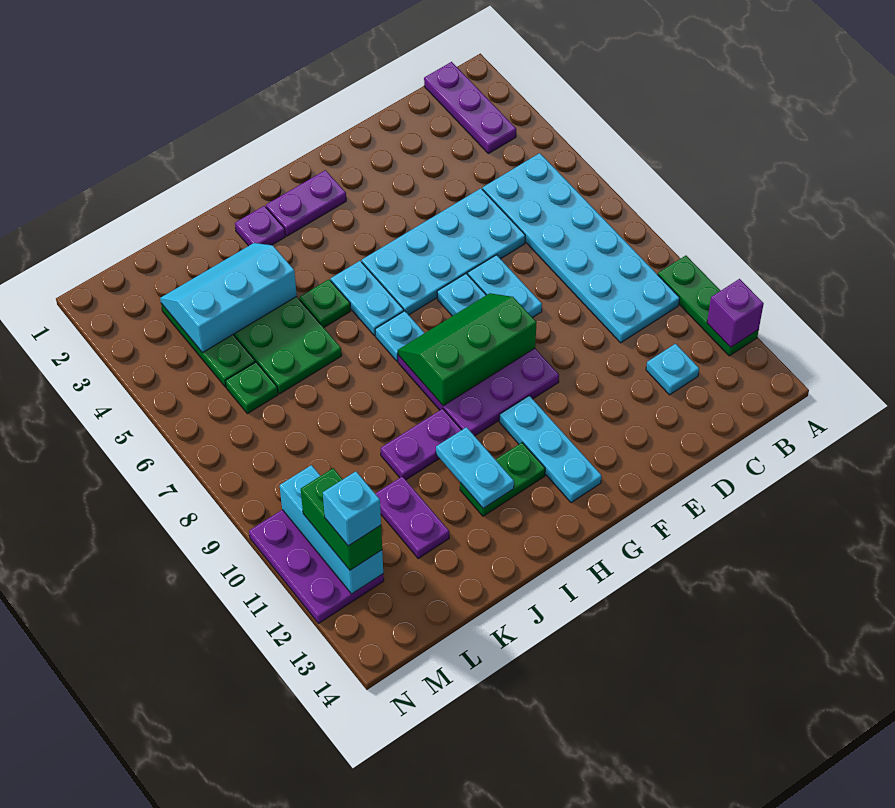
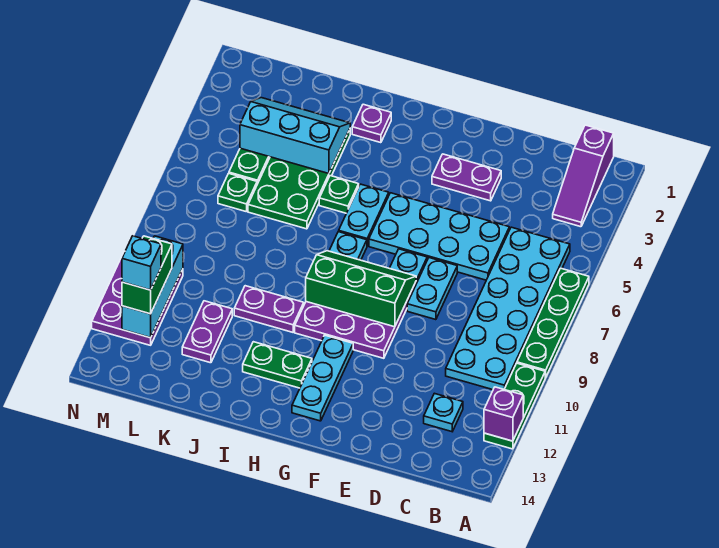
none -> green 1x4 plate [517,268,589,378]
purple 1x3 plate [424,62,516,154] -> purple 1x3 slope [553,125,614,227]
purple 1x2 plate [266,170,346,236] -> purple 1x2 plate moved to [432,154,501,201]
cyan 1x2 plate [436,427,514,508] -> none

